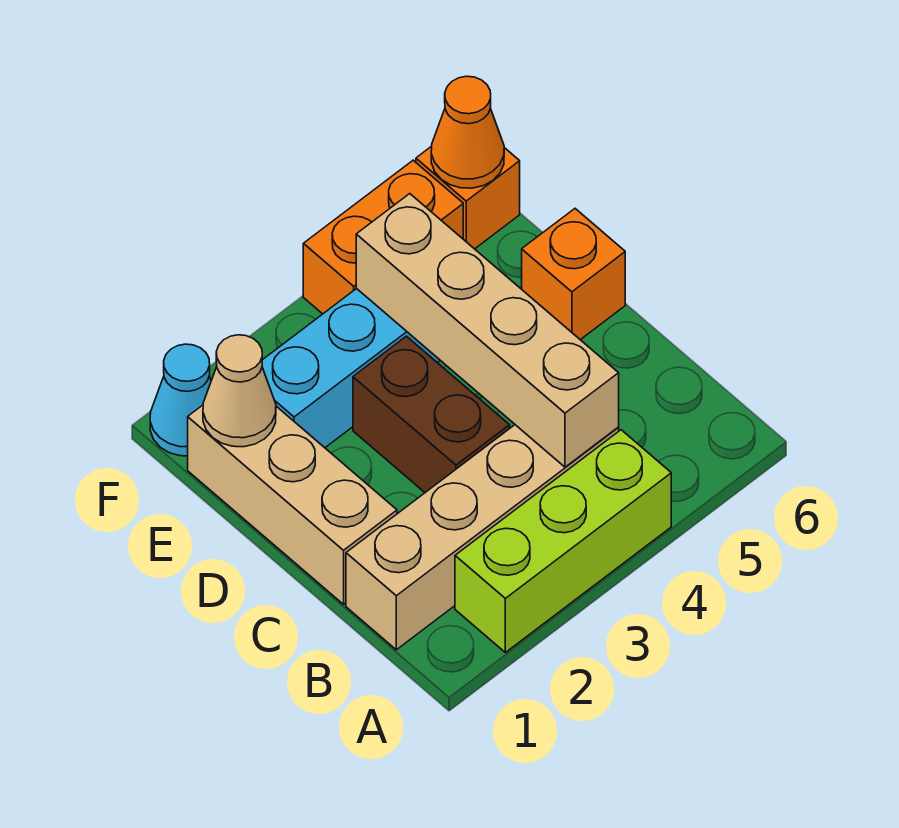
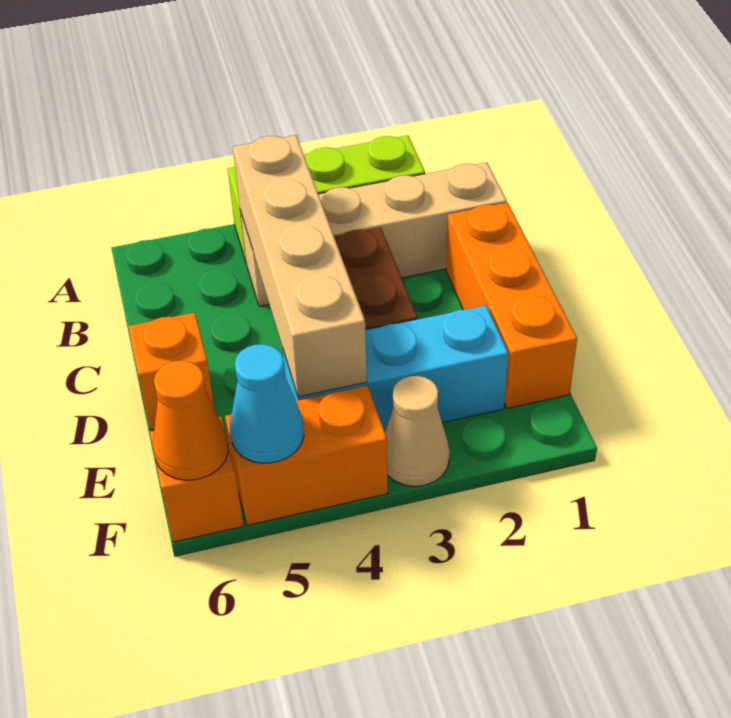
tan 1x3 brick [188,405,397,604] -> orange 1x3 brick [446,203,577,408]
tan 1x1 cone [203,335,276,447] -> tan 1x1 cone moved to [385,376,450,486]
cyan 1x1 cone [150,344,211,456] -> cyan 1x1 cone moved to [230,344,304,463]

